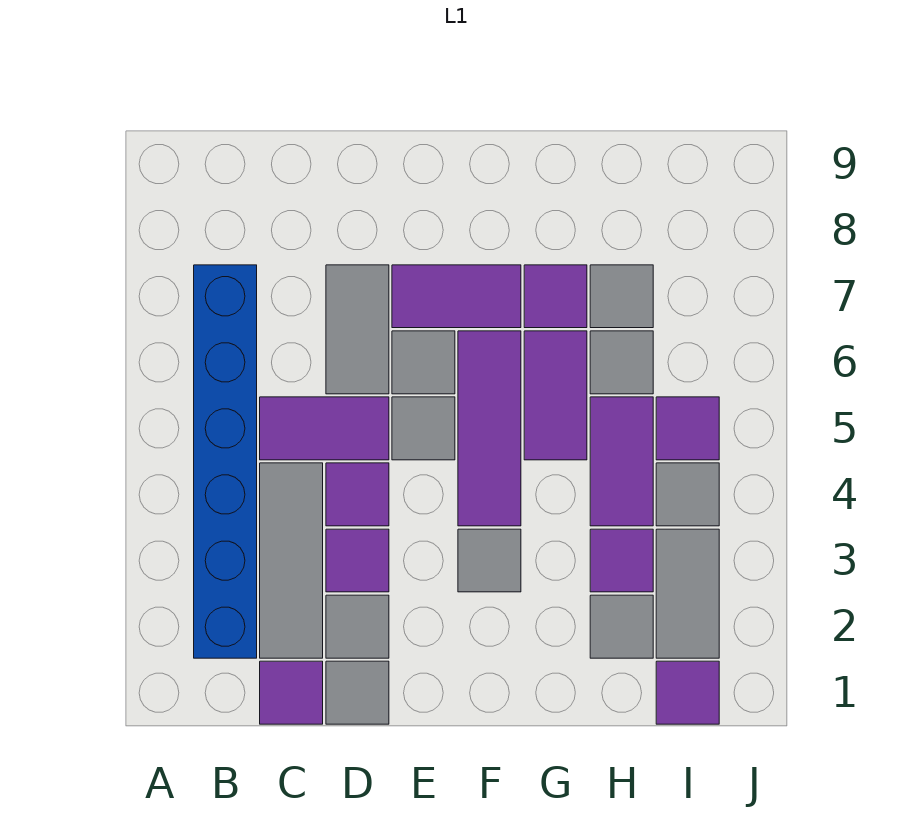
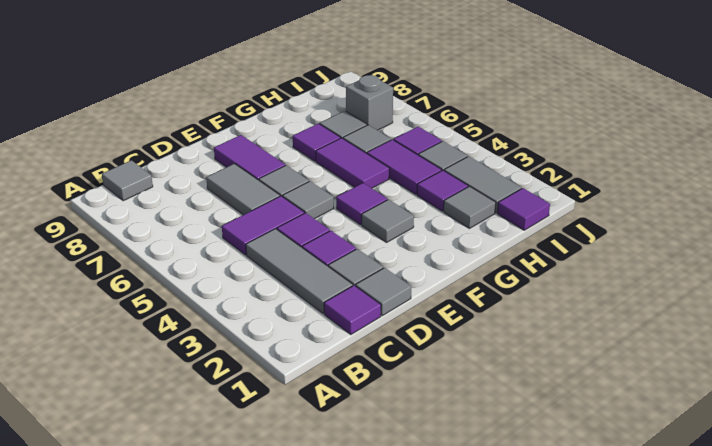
blue 1x6 brick [194,265,257,658] -> none
none -> grey 1x1 tile [102,160,153,201]
purple 1x2 tile [392,265,521,328] -> purple 1x2 tile turned to [214,135,285,180]
purple 1x3 tile [458,331,521,526] -> purple 1x1 tile [336,183,387,225]
none -> grey 1x1 brick [346,75,393,130]

